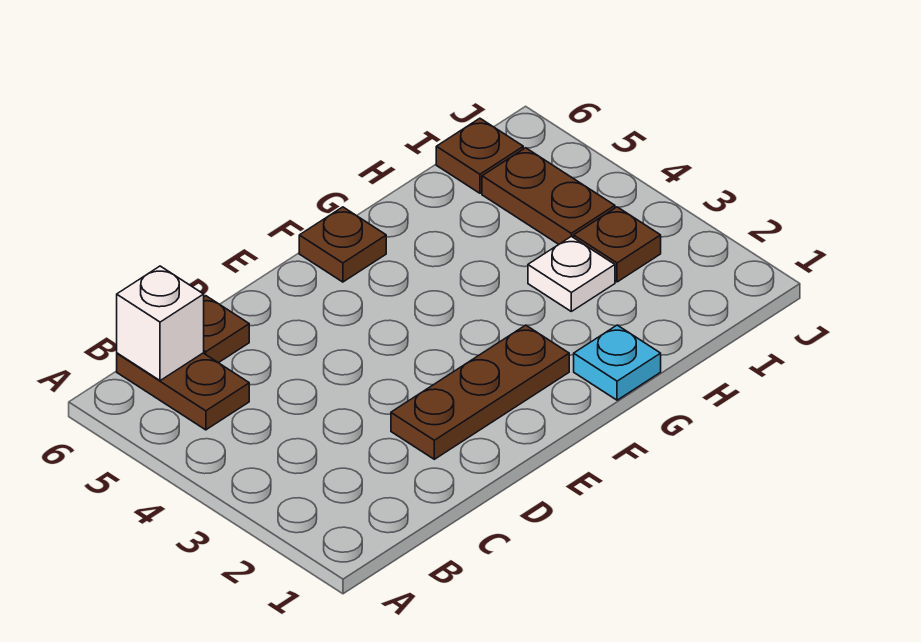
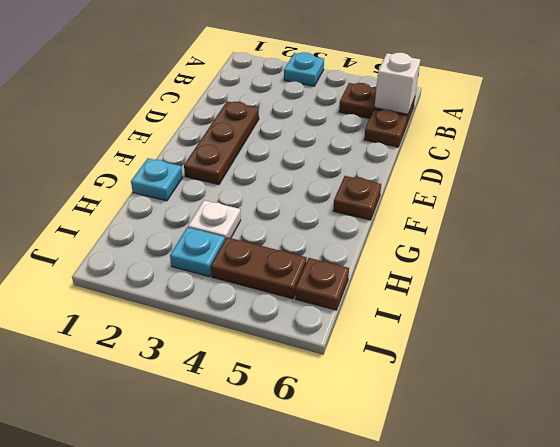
none -> cyan 1x1 plate [284,52,324,86]
brown 1x1 plate [574,207,661,282] -> cyan 1x1 plate [170,227,225,277]

